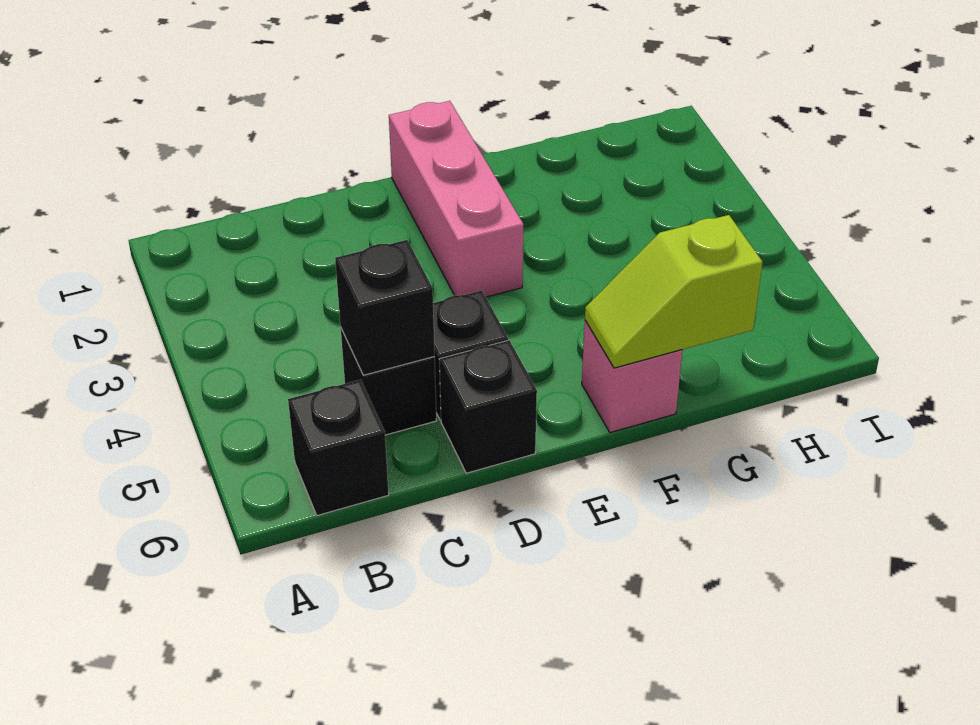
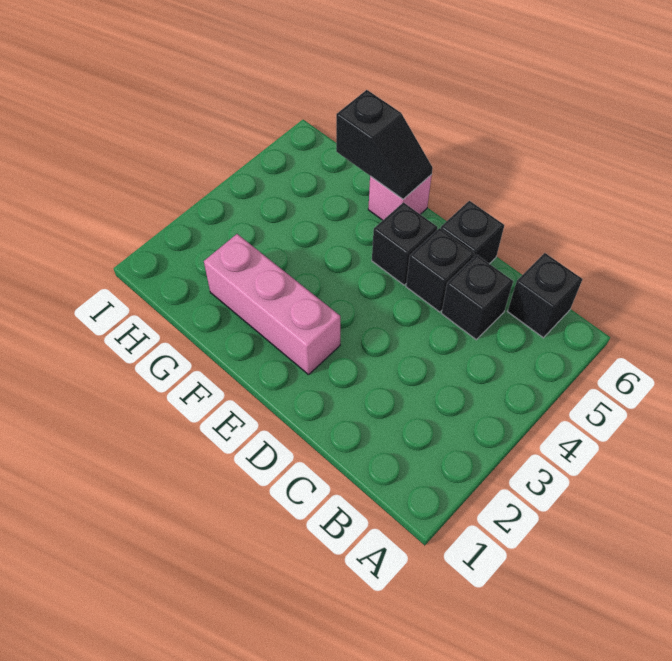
black 1x1 brick [335,240,435,375] -> black 1x1 brick moved to [372,202,437,285]
pink 1x3 brick [389,101,524,297] -> pink 1x3 brick turned to [204,234,340,375]
lime 1x2 slope [585,215,763,368] -> black 1x2 slope [336,90,433,199]

